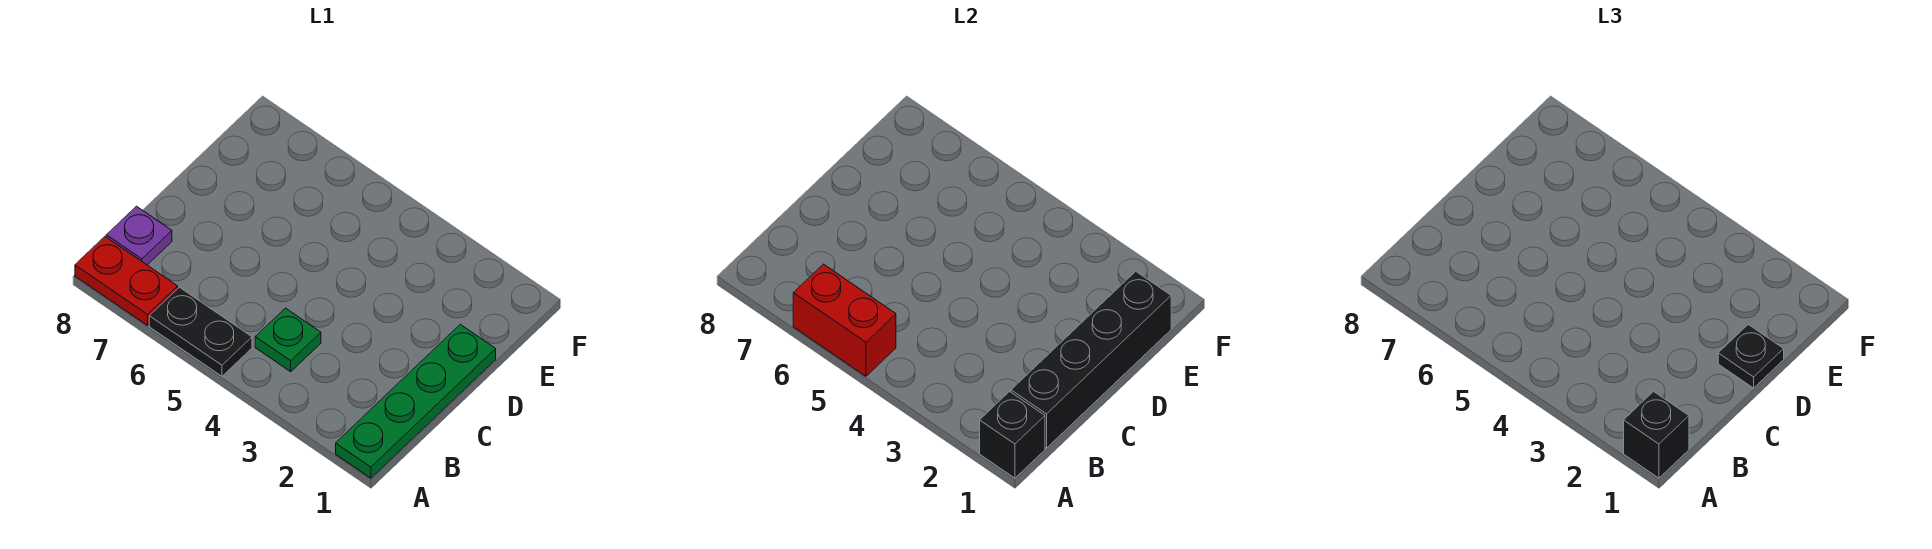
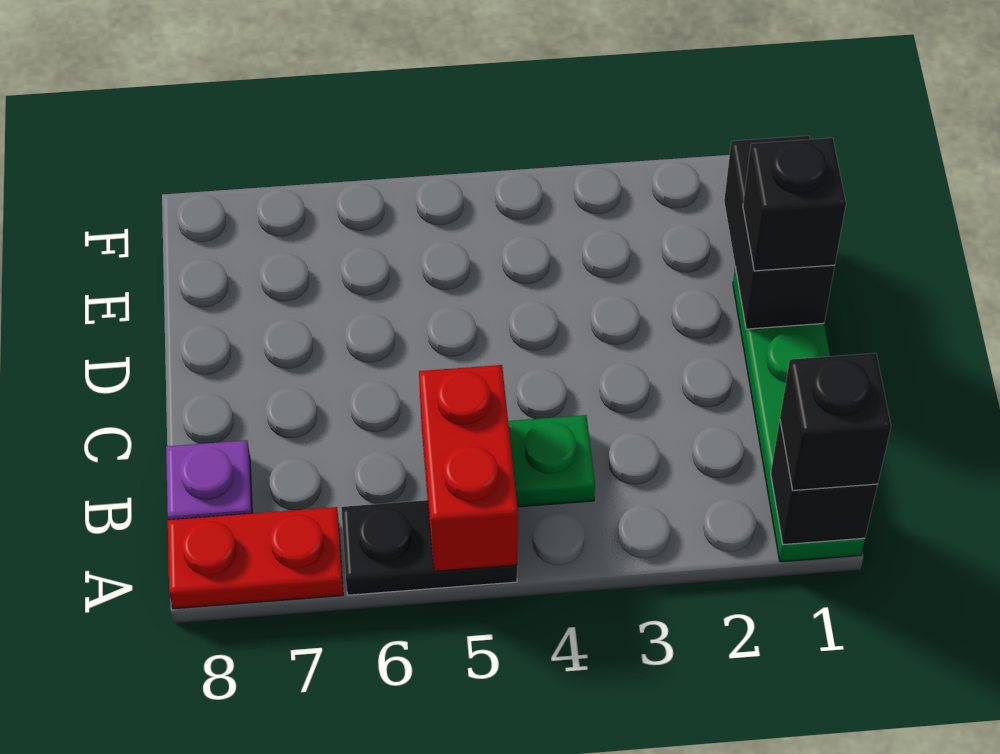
red 1x2 brick [793,264,896,376] -> red 1x2 brick turned to [419,365,518,571]
black 1x4 brick [1011,271,1171,448] -> black 1x2 brick [724,136,835,329]
black 1x1 plate [1718,324,1784,388] -> black 1x1 brick [743,138,846,271]

